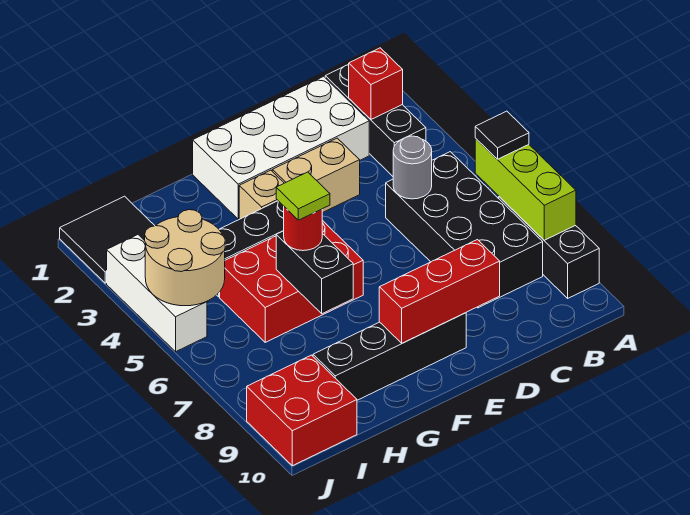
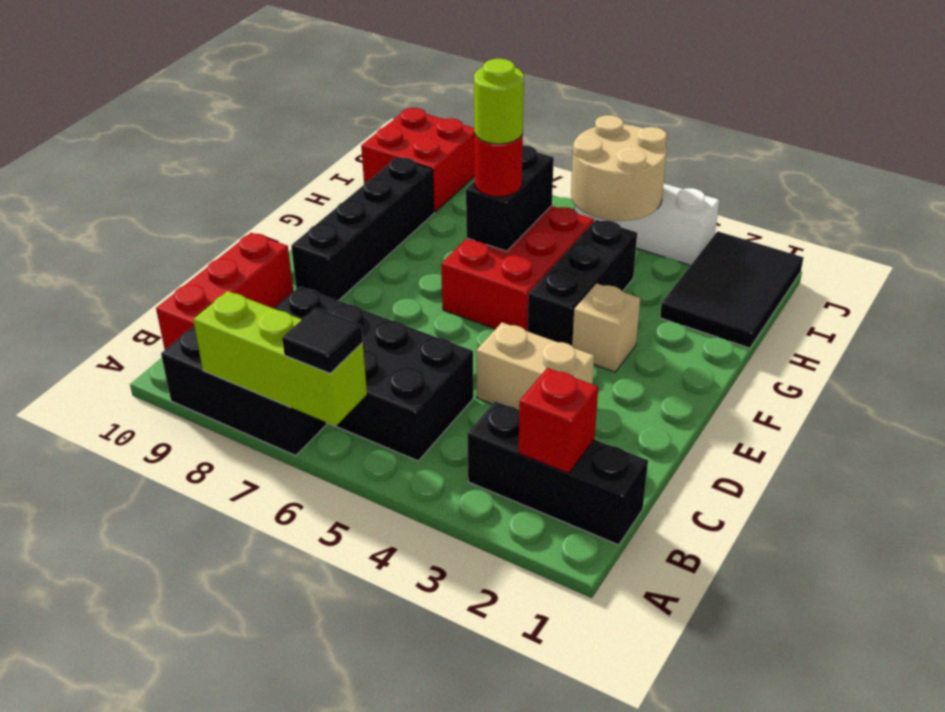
white 2x4 brick [193,76,369,219] -> none
grey 1x1 round brick [393,136,432,199] -> none
tan 1x2 brick [272,138,360,213] -> tan 1x2 brick turned to [476,323,594,410]
red 1x3 brick [379,240,500,343] -> red 1x3 brick moved to [156,233,293,350]
black 1x2 brick [276,231,353,314] -> black 1x2 brick turned to [466,145,554,251]
lime 1x1 tile [276,172,330,220] -> lime 1x1 round brick [474,59,524,144]
black 2x2 tile [60,196,155,283] -> black 2x3 tile [660,231,803,348]

